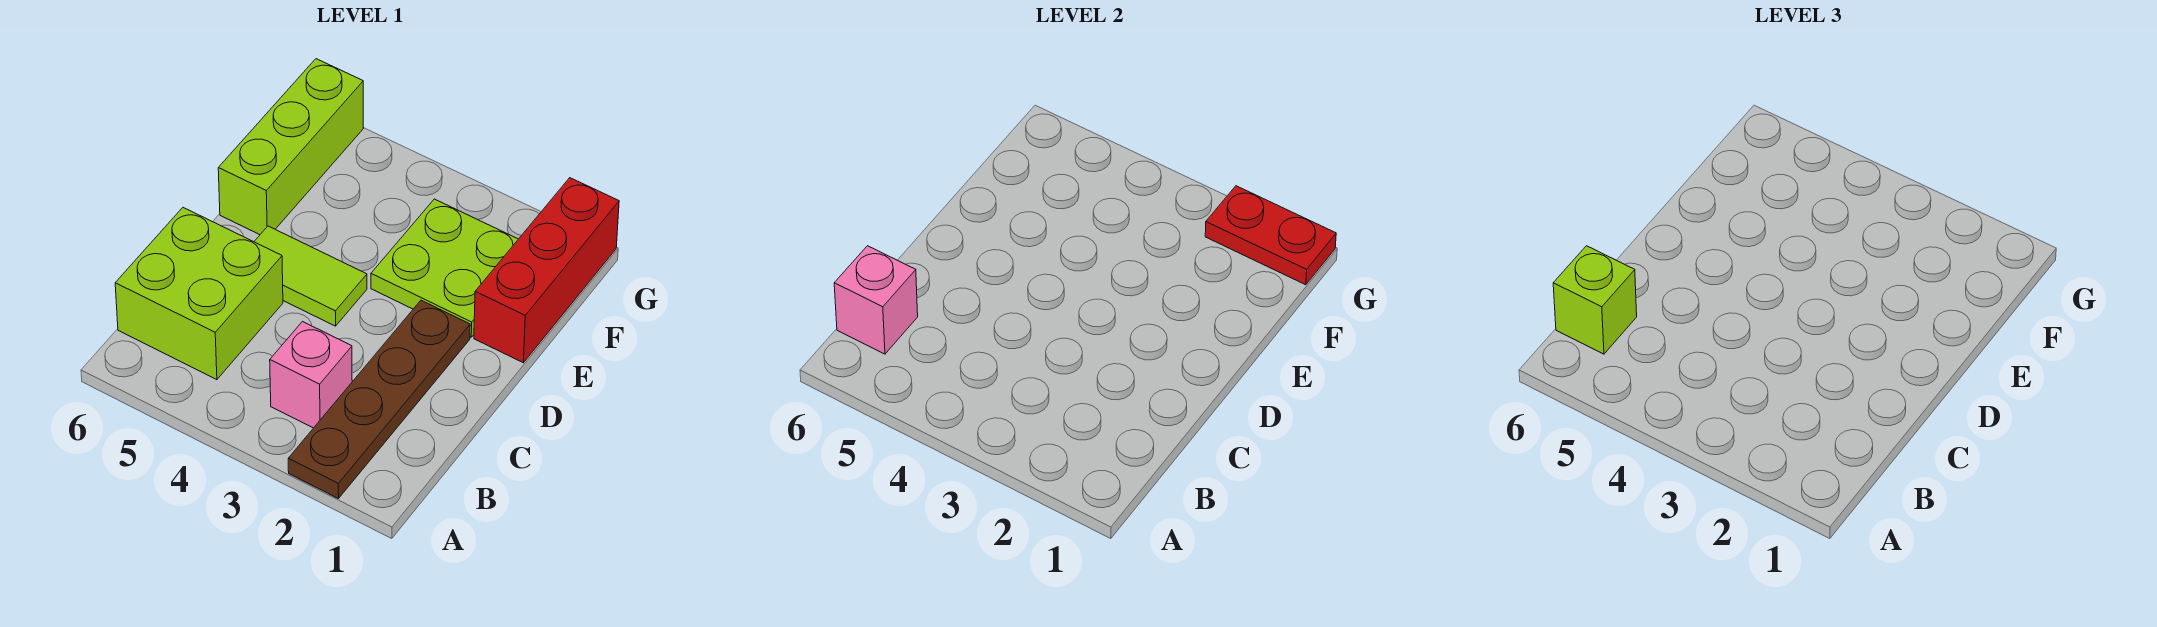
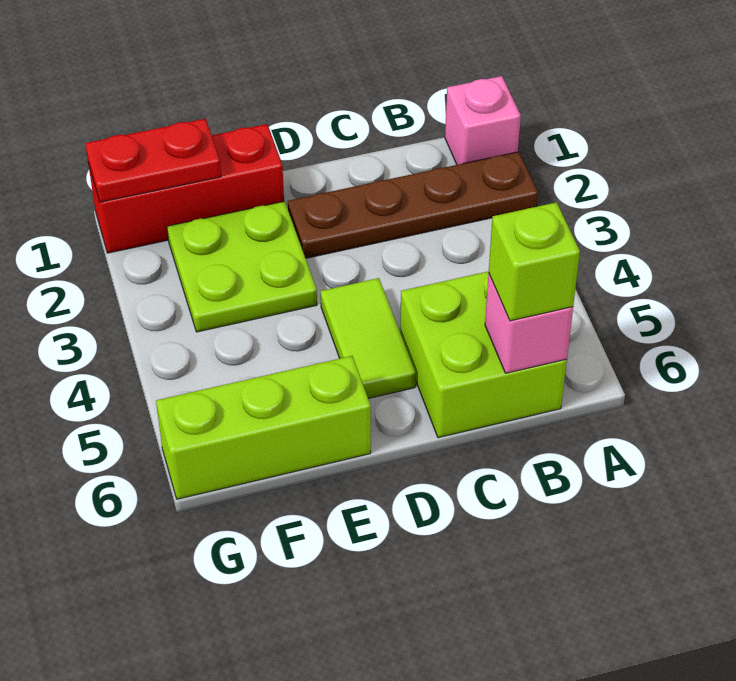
pink 1x1 brick [270,322,352,428] -> pink 1x1 brick moved to [445,76,521,165]
red 1x2 plate [1205,186,1336,285] -> red 1x2 plate turned to [85,119,221,202]

